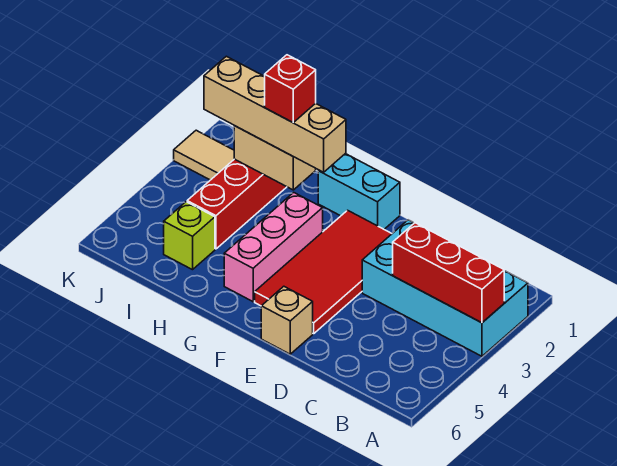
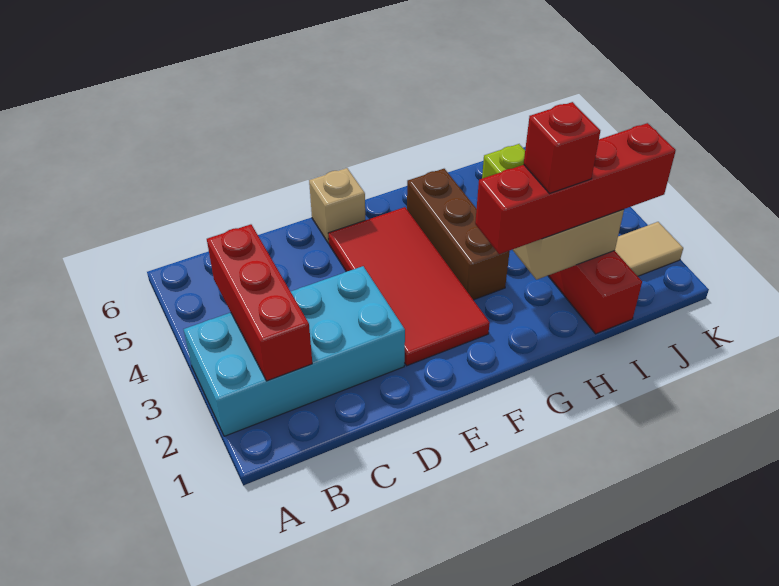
red 1x3 brick [393,223,504,323] -> red 1x3 brick turned to [207,224,312,381]
cyan 1x2 brick [318,154,400,229] -> none
tan 1x4 brick [204,56,346,172] -> red 1x4 brick [475,123,676,254]
pink 1x3 brick [224,193,323,302] -> brown 1x3 brick [407,169,510,300]

